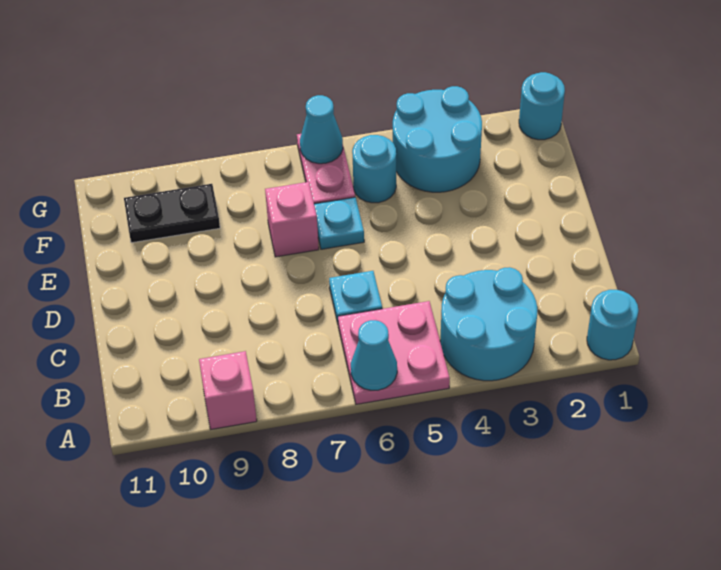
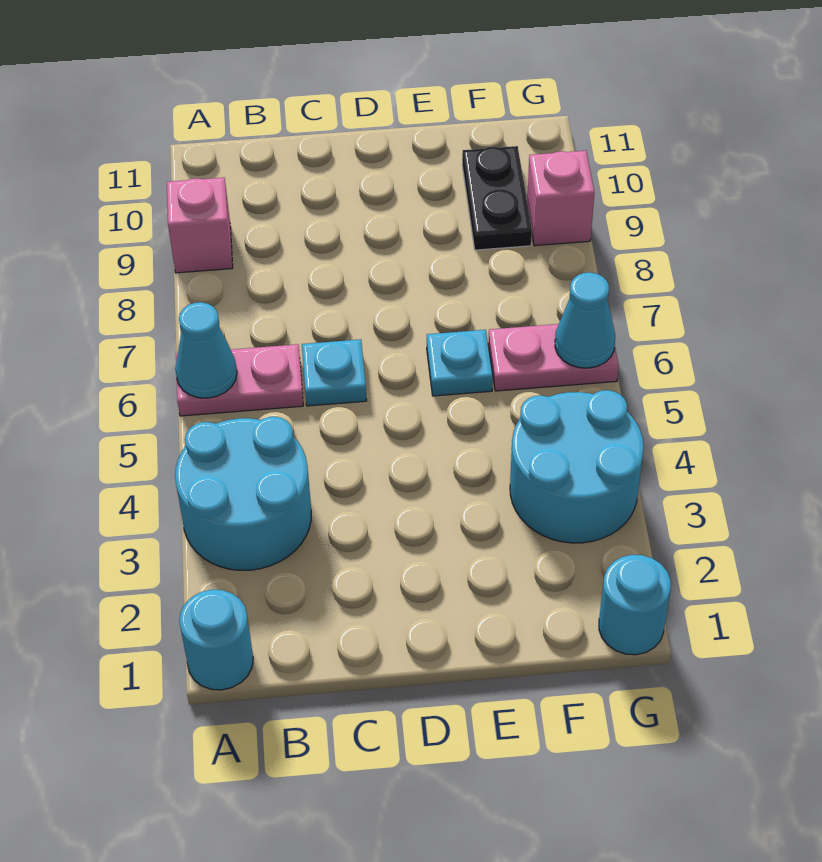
pink 2x2 plate [338,301,450,404] -> pink 1x2 plate [176,344,303,416]
pink 1x1 brick [265,182,319,257] -> pink 1x1 brick moved to [527,151,594,246]
cyan 1x1 round brick [352,135,396,203] -> none

